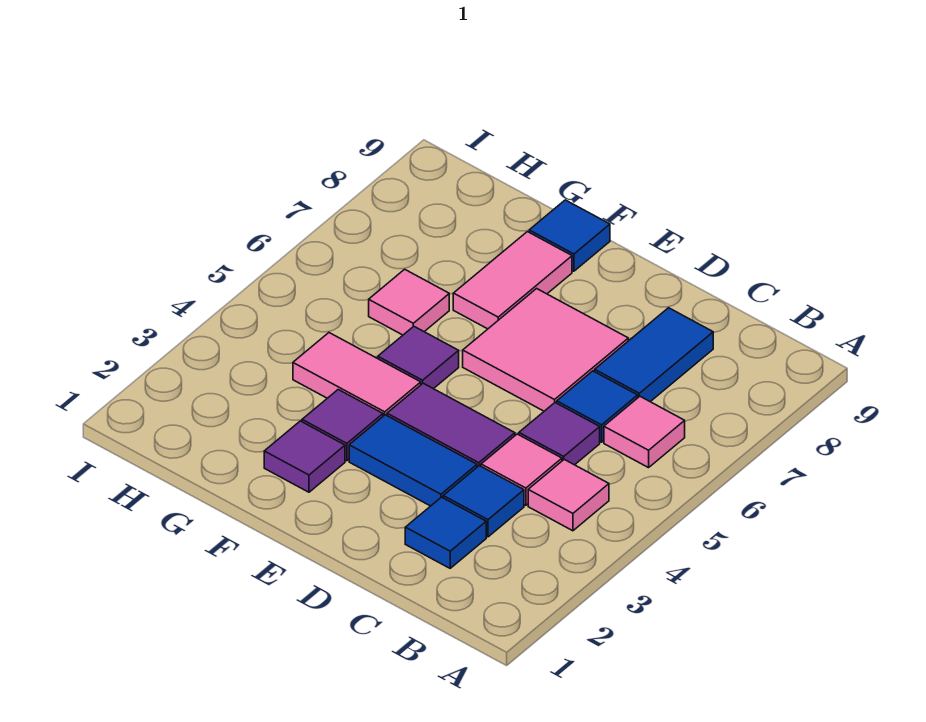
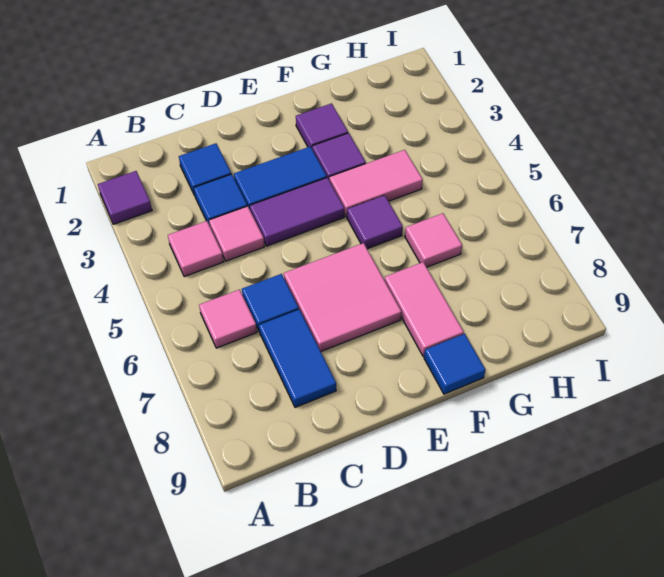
purple 1x1 tile [519,403,600,465] -> purple 1x1 tile moved to [98,171,152,224]

